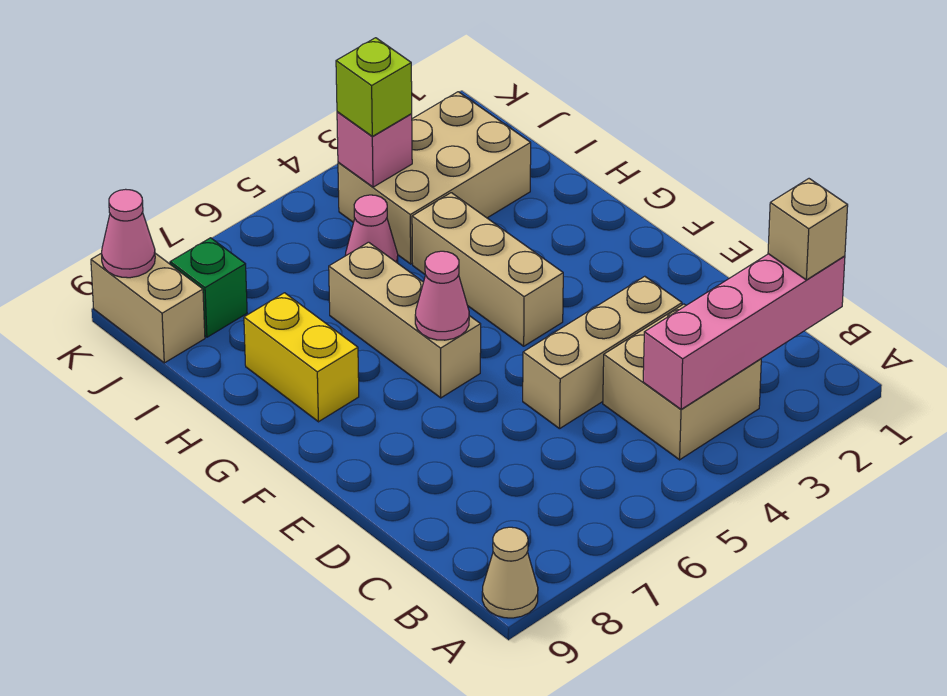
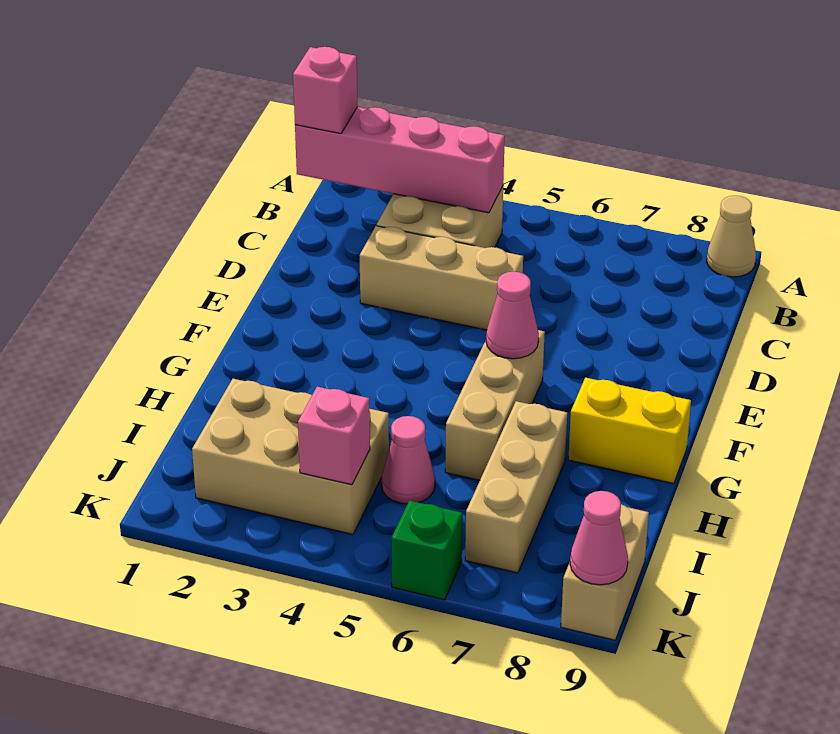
tan 1x1 brick [768,179,848,280] -> pink 1x1 brick [293,47,358,134]
tan 1x3 brick [412,193,563,346] -> tan 1x3 brick moved to [465,401,567,573]
yellow 1x2 brick [244,293,359,422] -> yellow 1x2 brick turned to [568,378,691,484]
lime 1x1 brick [336,38,412,136] -> none
green 1x1 brick [170,238,247,337] -> green 1x1 brick moved to [391,501,462,600]

